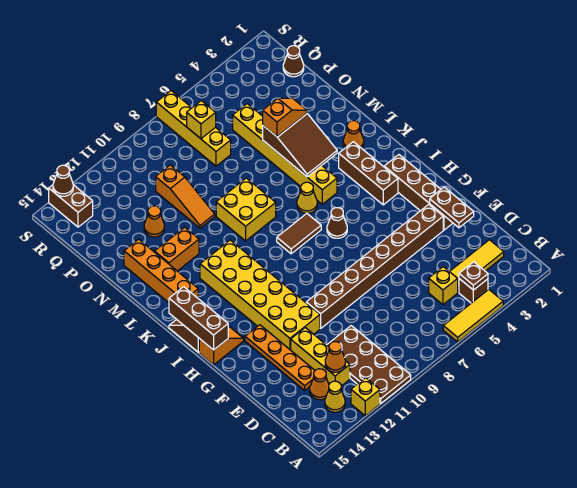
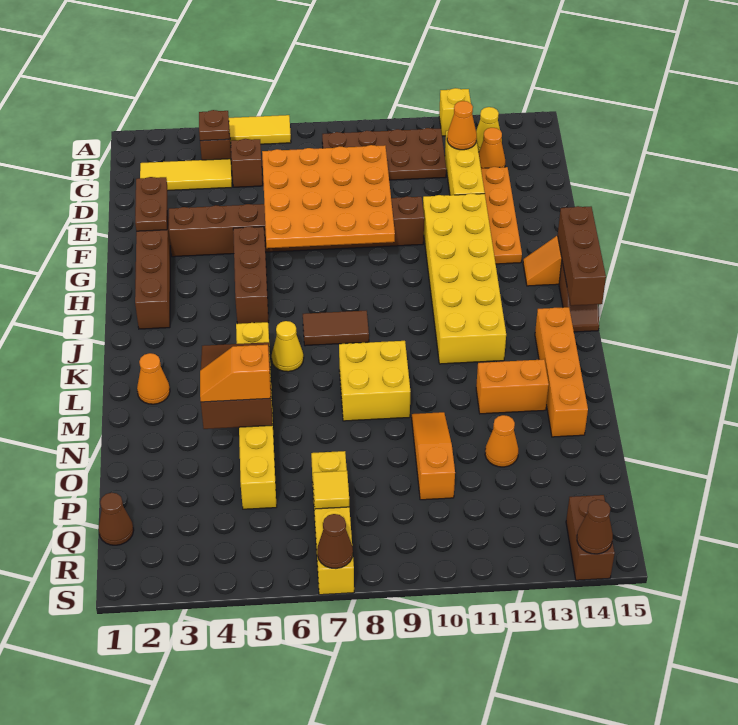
brown 2x4 plate [327,326,411,403] -> brown 2x4 plate turned to [322,128,446,180]
yellow 1x1 brick [429,267,458,305] -> brown 1x1 brick [231,139,263,187]
none -> orange 4x4 plate [262,145,395,248]
brown 1x3 brick [339,142,398,205] -> brown 1x3 brick moved to [233,227,269,324]
brown 1x1 cone [327,208,347,238] -> brown 1x1 cone moved to [317,514,353,569]
yellow 1x1 brick [187,101,216,139] -> yellow 1x1 tile [313,471,349,509]

